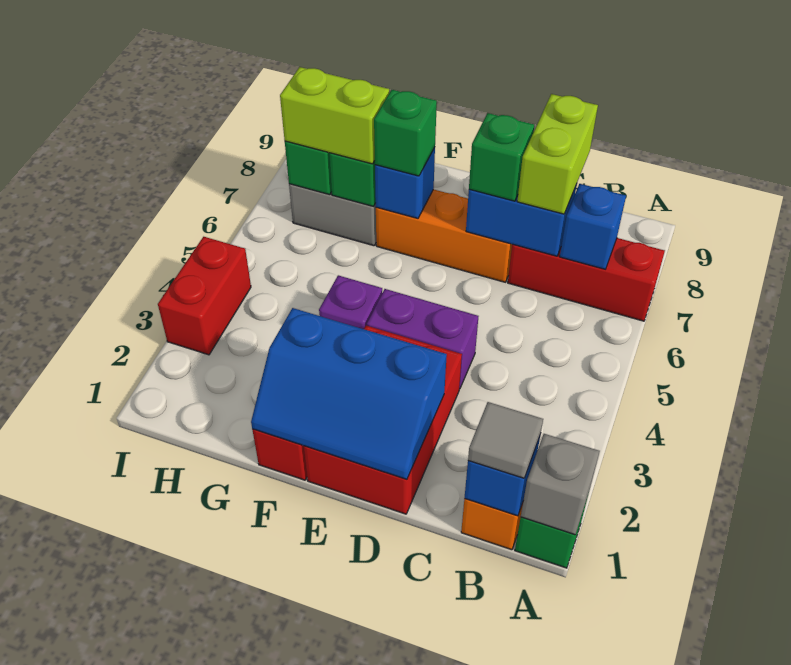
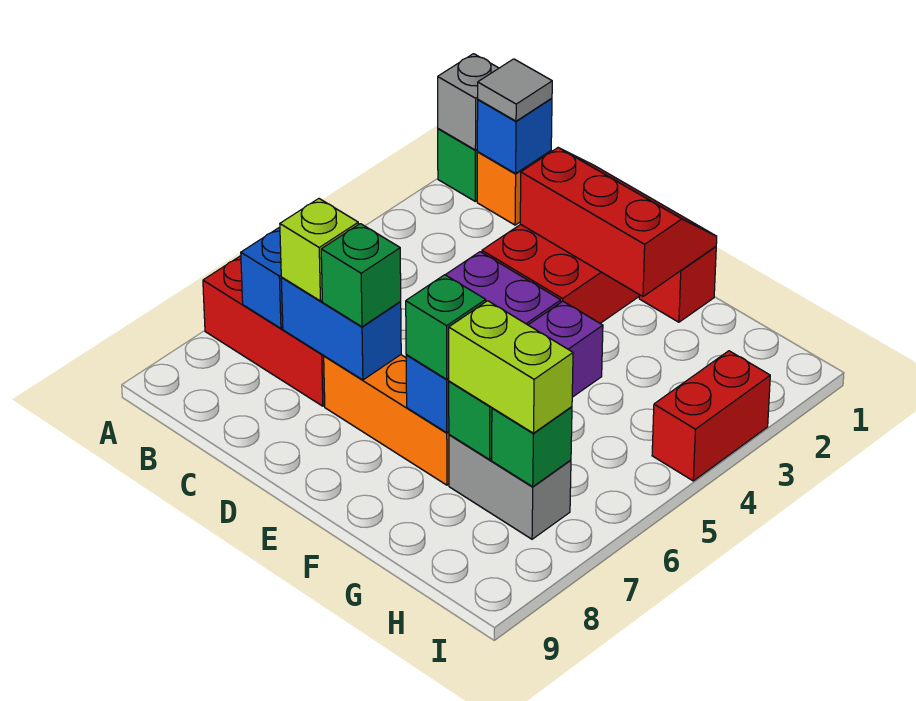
lime 1x2 brick [517,94,598,214] -> lime 1x1 brick [280,199,358,301]
blue 2x3 slope [251,308,447,480] -> red 2x3 slope [520,148,717,297]

